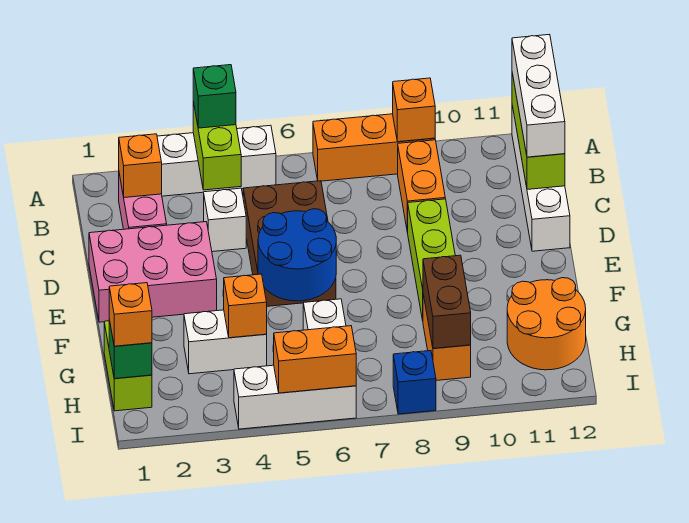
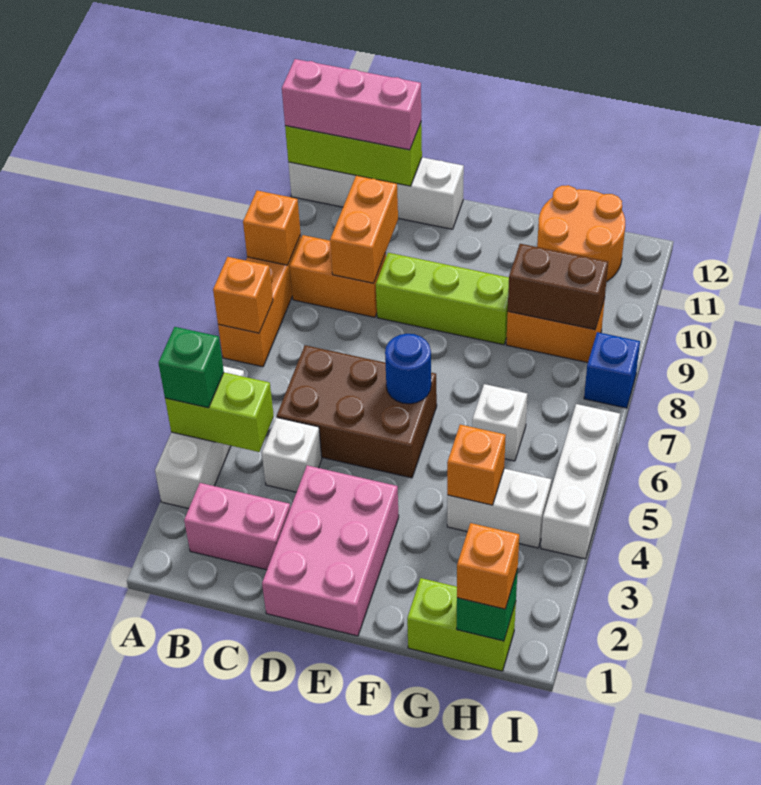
white 1x3 brick [512,34,565,157] -> pink 1x3 brick [282,59,421,150]
orange 1x1 brick [119,134,162,198] -> orange 1x1 brick moved to [213,257,273,333]
blue 2x2 round brick [258,209,336,301] -> blue 1x1 round brick [385,334,431,404]
white 1x2 brick [184,310,267,374] -> white 1x2 brick turned to [447,468,551,548]
orange 1x2 brick [274,326,356,393] -> orange 1x2 brick moved to [330,176,398,283]

